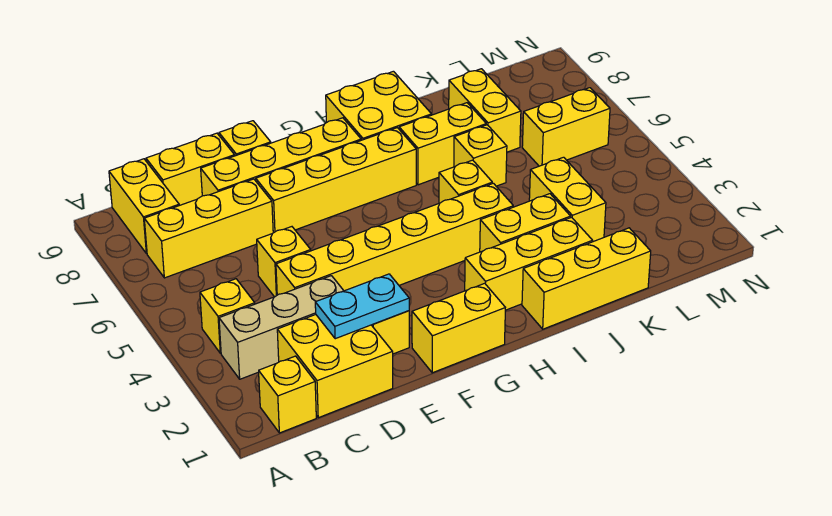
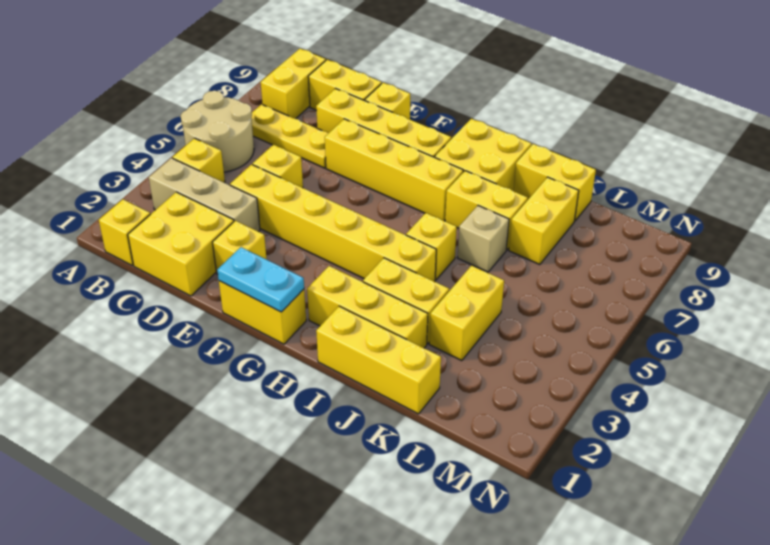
none -> tan 2x2 round brick [181,91,254,172]
yellow 1x3 brick [144,179,273,278] -> yellow 1x3 plate [251,104,328,168]
cyan 1x2 plate [315,274,409,339] -> cyan 1x2 plate moved to [217,247,304,312]
yellow 1x1 brick [454,125,507,186] -> tan 1x1 brick [457,206,509,272]
yellow 1x2 brick [522,88,610,166] -> yellow 1x2 brick moved to [514,144,596,221]

